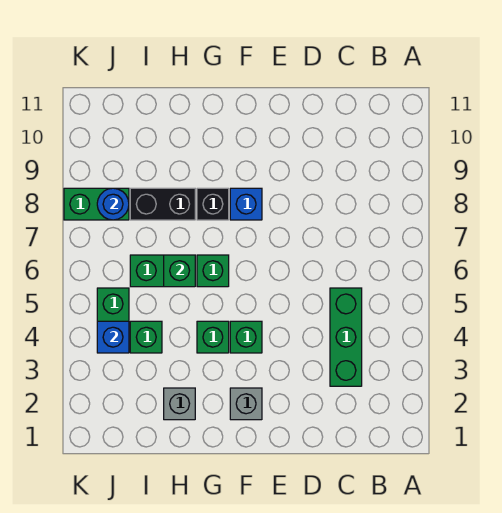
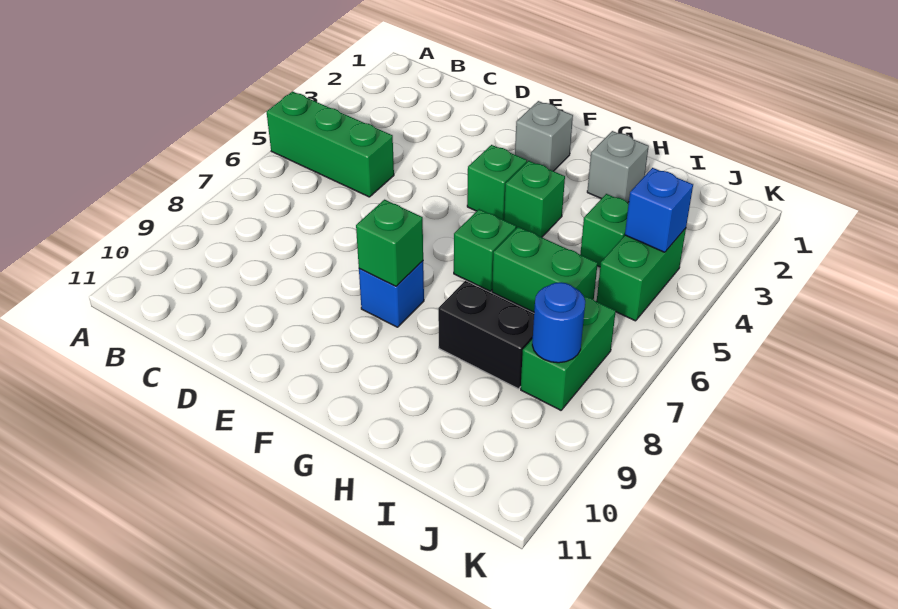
green 1x3 brick [330,288,362,386] -> green 1x3 brick turned to [267,91,394,197]
black 1x1 brick [197,188,229,220] -> none
green 1x1 brick [164,255,195,287] -> green 1x1 brick moved to [356,200,423,286]
green 1x2 brick [64,188,129,220] -> green 1x2 brick turned to [521,296,616,410]

